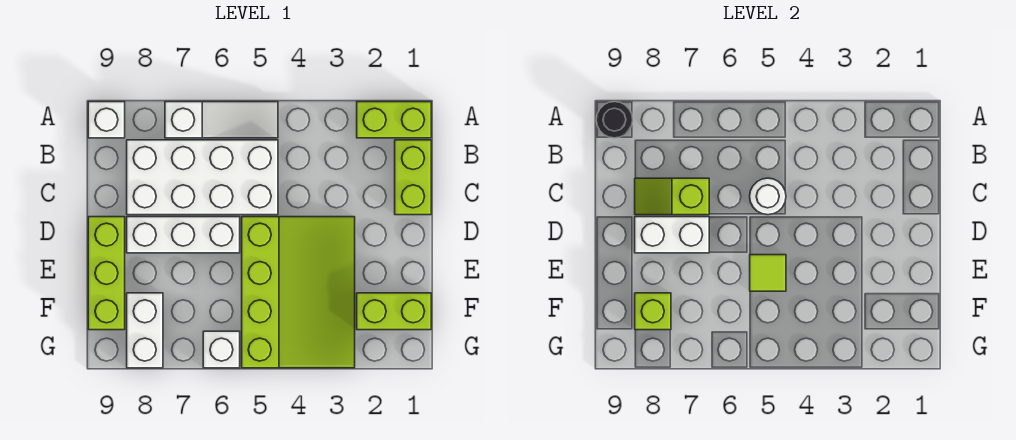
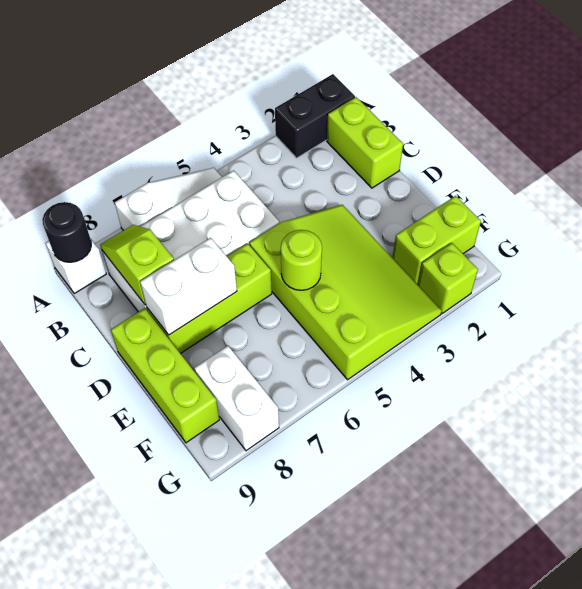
lime 1x2 brick [357,102,431,138] -> black 1x2 brick [275,74,355,158]
white 1x1 round brick [750,178,786,215] -> none
lime 1x2 slope [635,178,709,215] -> lime 1x2 slope turned to [100,225,174,305]
white 1x3 brick [127,217,240,253] -> lime 1x3 brick [147,243,272,354]
lime 1x1 tile [750,255,786,291] -> lime 1x1 round brick [281,230,322,290]
lime 1x1 brick [635,293,671,330] -> lime 1x1 brick moved to [418,243,478,313]
white 1x1 brick [203,331,240,368] -> none

